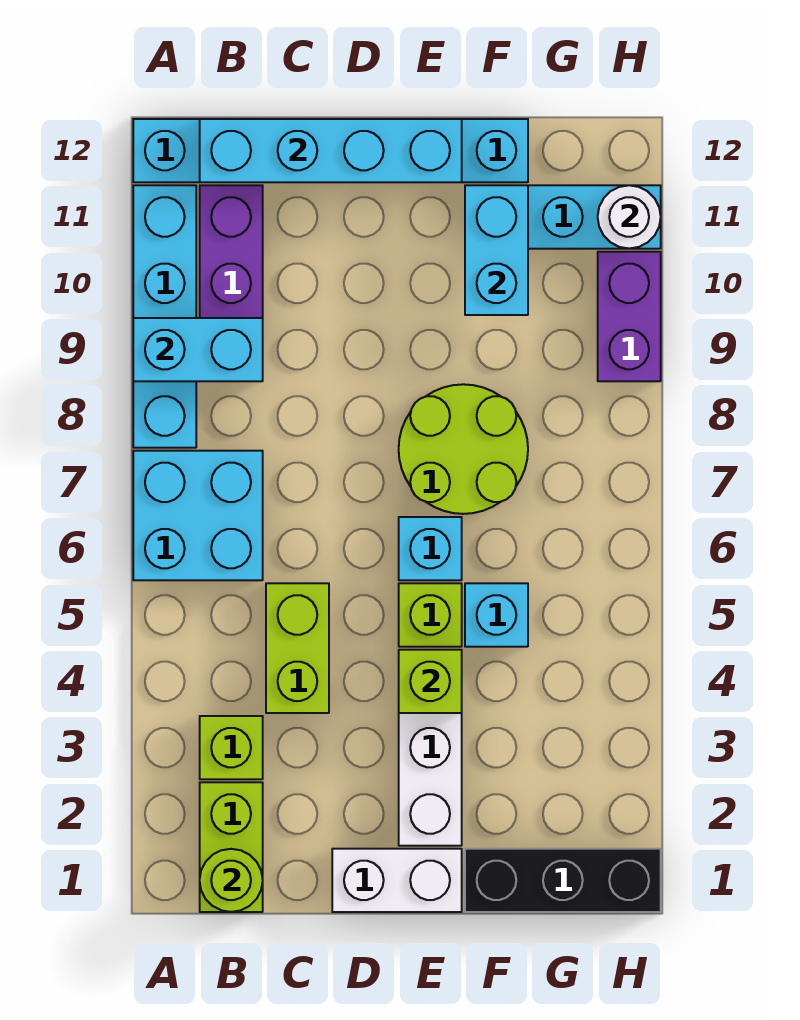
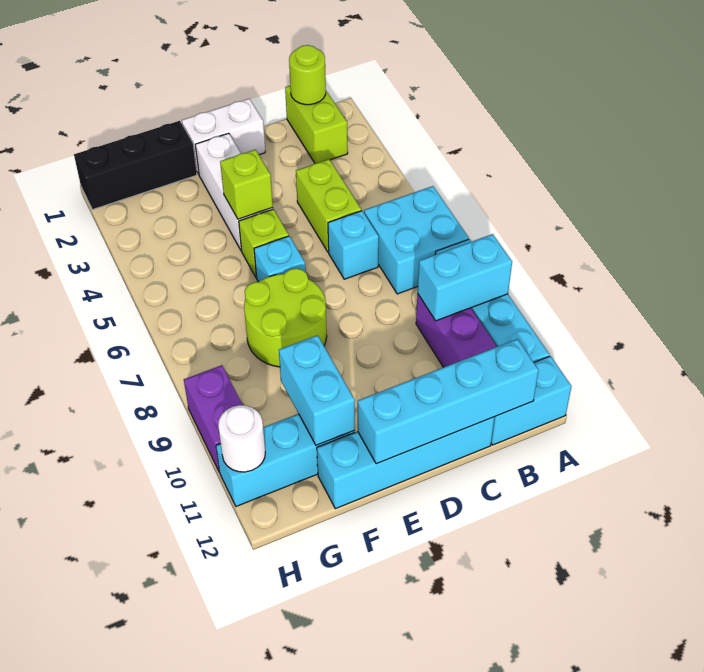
lime 1x1 brick [200,716,263,779] -> none
cyan 1x1 brick [465,583,528,647] -> cyan 1x1 brick moved to [328,211,379,279]

